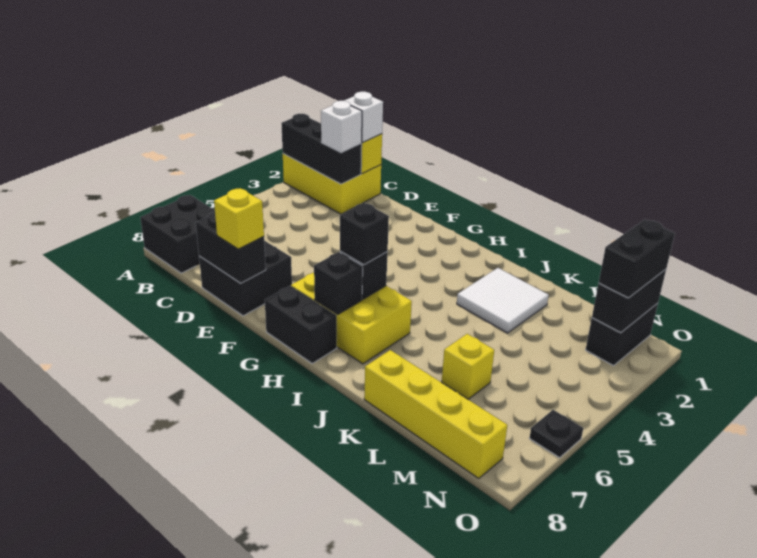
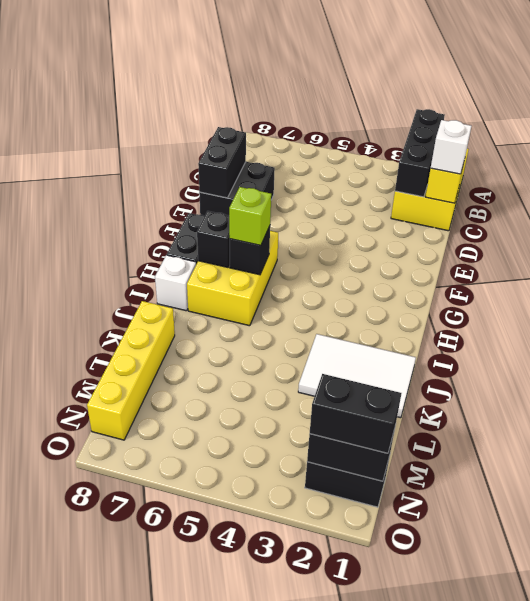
black 2x2 brick [140,195,215,273] -> none
white 1x1 brick [321,101,362,153] -> white 1x1 brick moved to [155,255,196,311]
yellow 1x1 brick [214,188,264,249] -> none
black 1x1 brick [340,203,389,265] -> lime 1x1 brick [229,187,271,245]
white 2x2 tile [457,268,549,333] -> white 2x3 tile [298,334,416,418]
yellow 1x1 brick [442,334,494,399] -> none
black 1x1 plate [529,410,583,458] -> none

